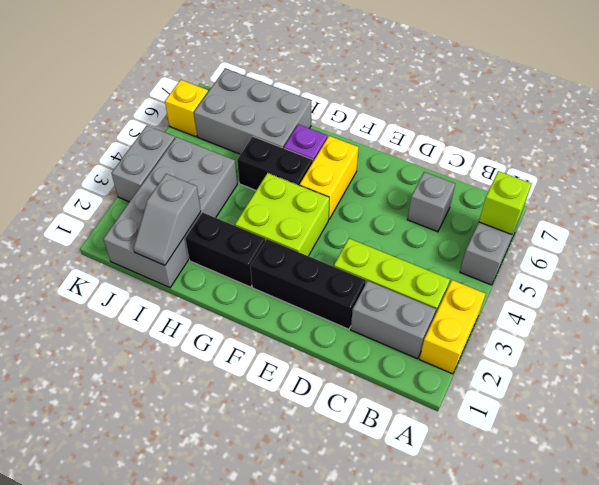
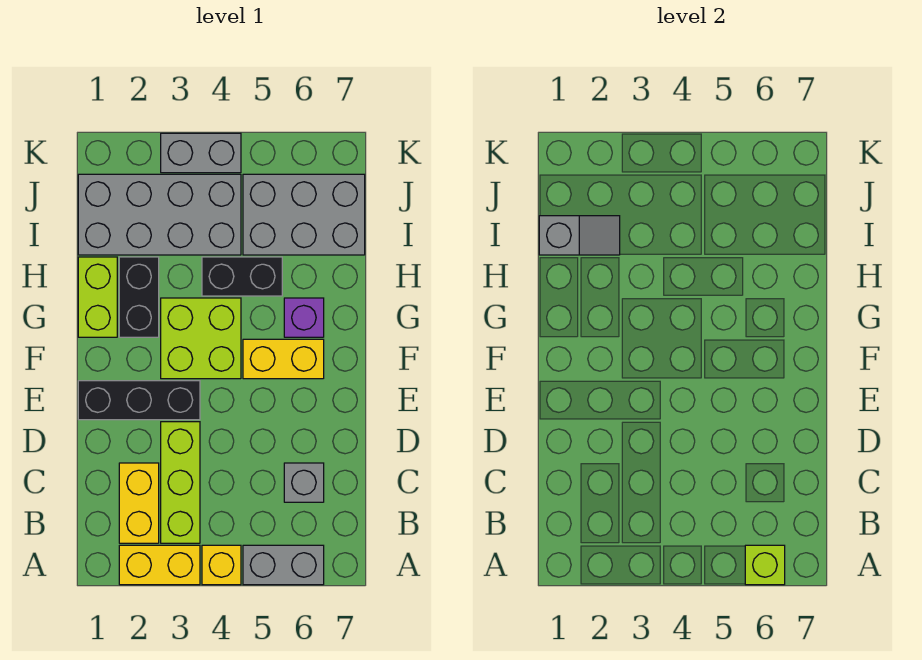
grey 1x2 brick [351,281,436,359] -> yellow 1x2 brick [119,463,159,543]
black 1x3 brick [250,239,366,329] -> black 1x3 brick turned to [78,381,200,420]
none -> lime 1x2 brick [78,257,117,337]
black 1x2 brick [237,137,313,190] -> black 1x2 brick turned to [202,257,282,296]
grey 2x3 brick [194,69,311,154] -> grey 2x3 brick turned to [243,174,365,255]
grey 1x2 slope [133,174,201,265] -> grey 1x2 slope turned to [539,216,620,255]
yellow 1x1 brick [165,80,208,137] -> yellow 1x1 brick moved to [202,545,241,585]

